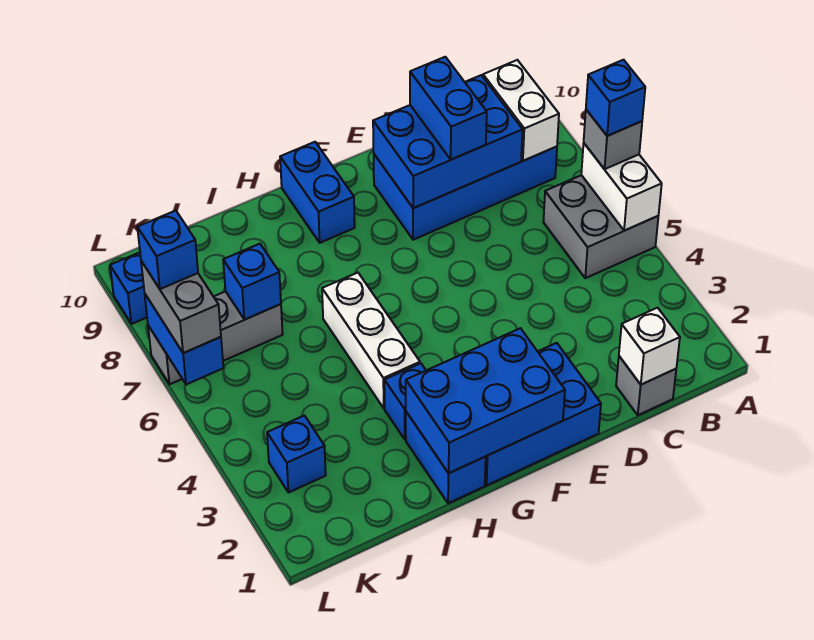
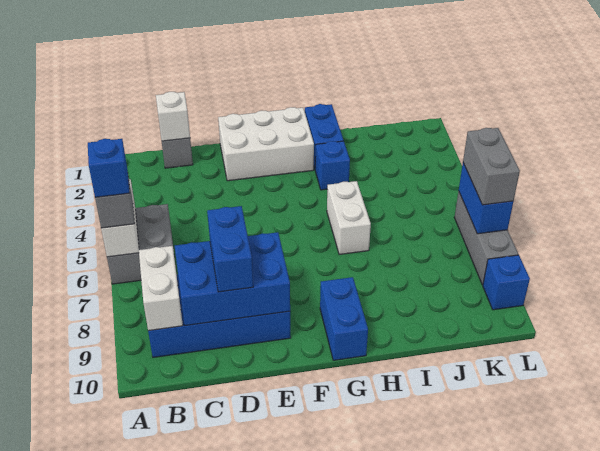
blue 2x3 brick [485,343,601,485] -> white 2x3 brick [218,107,314,181]
blue 2x3 brick [406,328,565,473] -> none
white 1x3 brick [322,273,420,408] -> white 1x2 brick [327,181,371,255]
grey 1x3 brick [148,291,283,384] -> grey 1x3 brick turned to [455,191,518,285]
blue 1x1 brick [223,244,281,320] -> none
blue 1x1 brick [267,416,326,493] -> none
blue 1x1 brick [137,211,198,289] -> none

